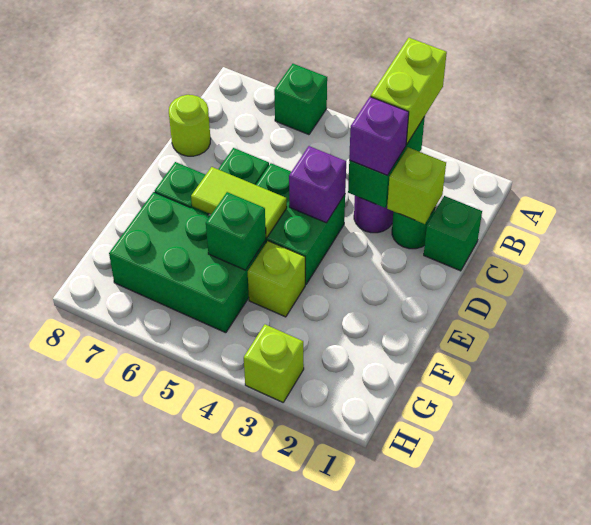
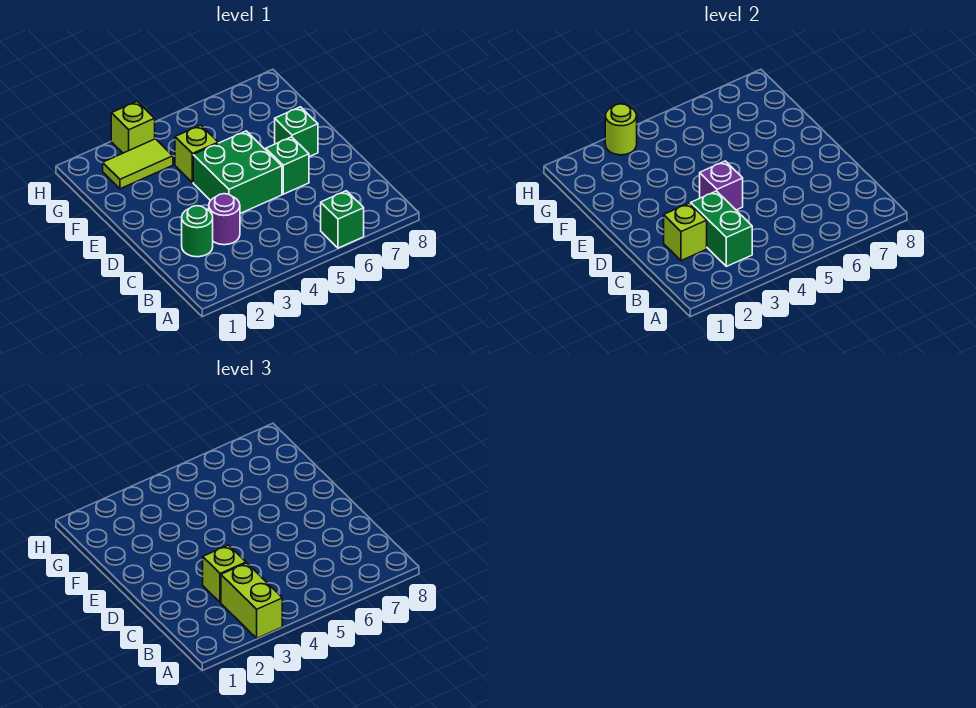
green 1x1 brick [424,196,482,271] -> none
purple 1x1 brick [349,97,409,176] -> lime 1x1 brick [203,545,246,603]
lime 1x1 round brick [169,95,211,156] -> lime 1x1 round brick moved to [605,104,637,155]
lime 1x2 tile [191,167,287,238] -> lime 1x2 tile moved to [103,139,173,189]
green 2x3 brick [109,192,266,333] -> none
green 1x1 brick [206,192,266,270] -> none

